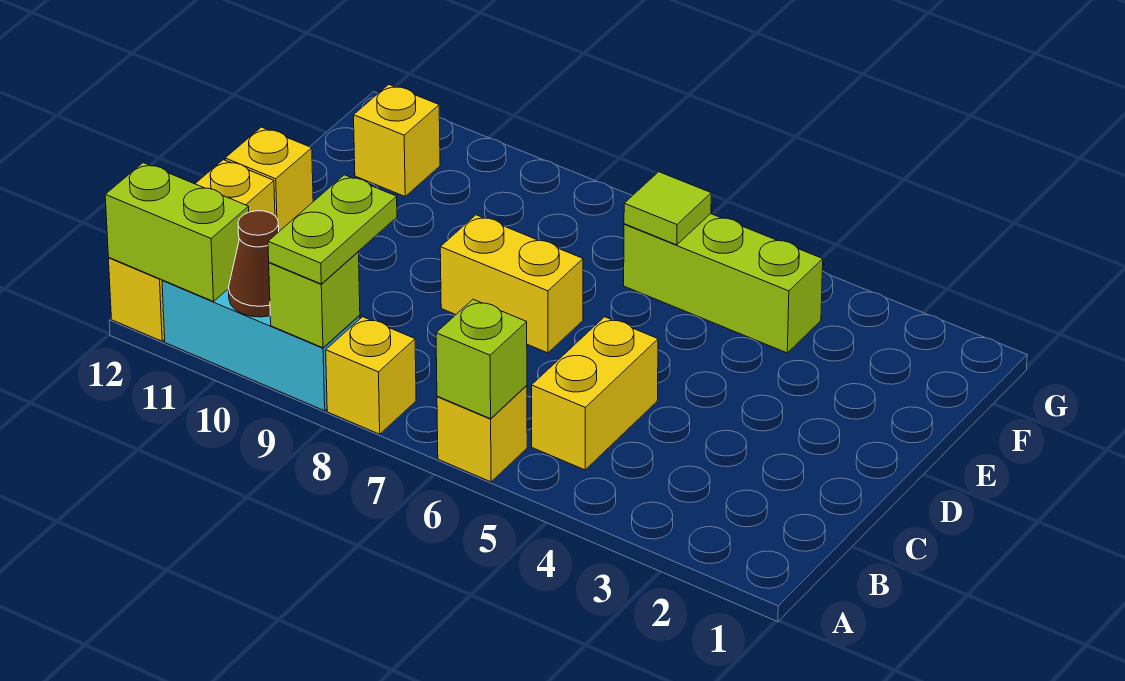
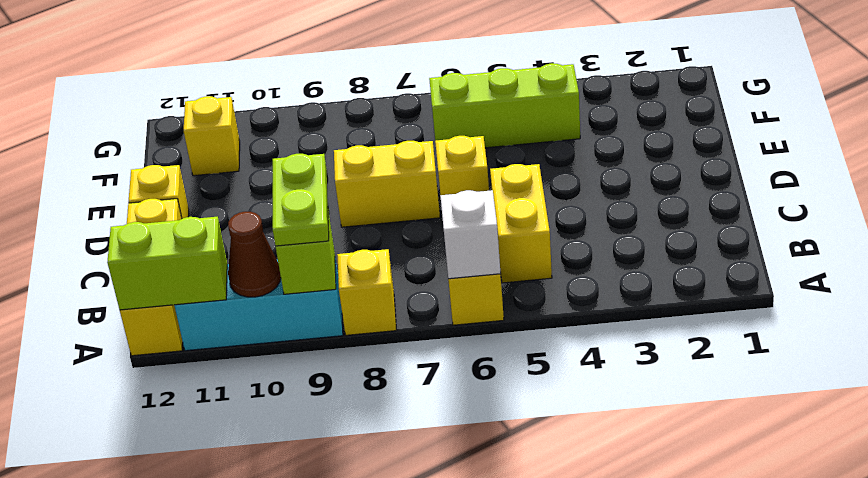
lime 1x1 brick [436,299,527,419] -> white 1x1 brick [440,190,501,279]
none -> yellow 1x1 brick [435,136,489,195]
lime 1x1 tile [624,172,711,245] -> none

